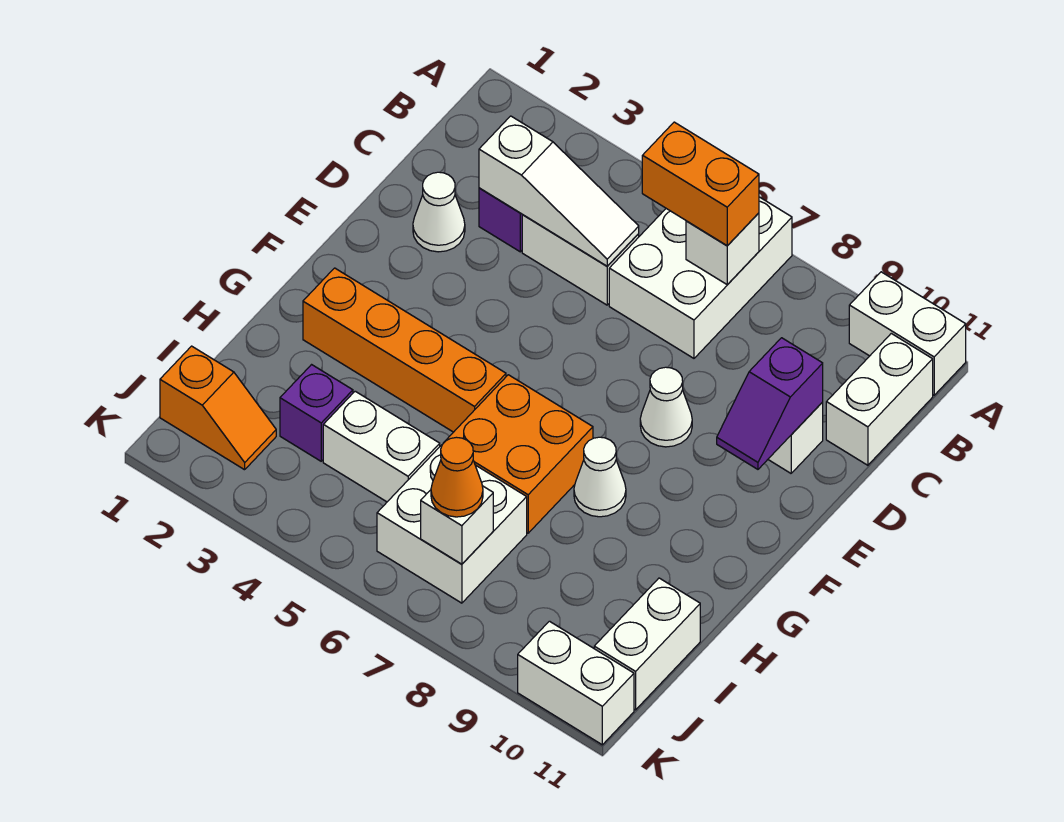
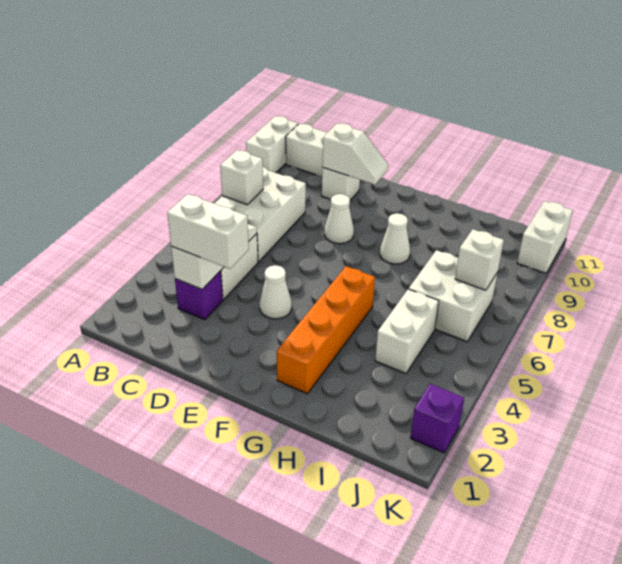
white 2x3 brick [609,197,792,358] -> white 2x3 brick turned to [214,167,306,262]
orange 1x2 brick [642,122,759,246] -> none
white 1x1 cone [413,172,465,252] -> white 1x1 cone moved to [260,265,292,319]
purple 1x2 slope [717,338,823,469] -> white 1x2 slope [322,123,388,184]
orange 2x2 brick [446,375,593,533] -> none
purple 1x1 brick [280,365,353,461] -> purple 1x1 brick moved to [411,384,464,453]
white 1x2 brick [594,578,700,710] -> white 1x2 brick moved to [167,194,249,269]
orange 1x2 slope [160,346,276,470] -> none
orange 1x1 cone [431,437,483,517] -> none

